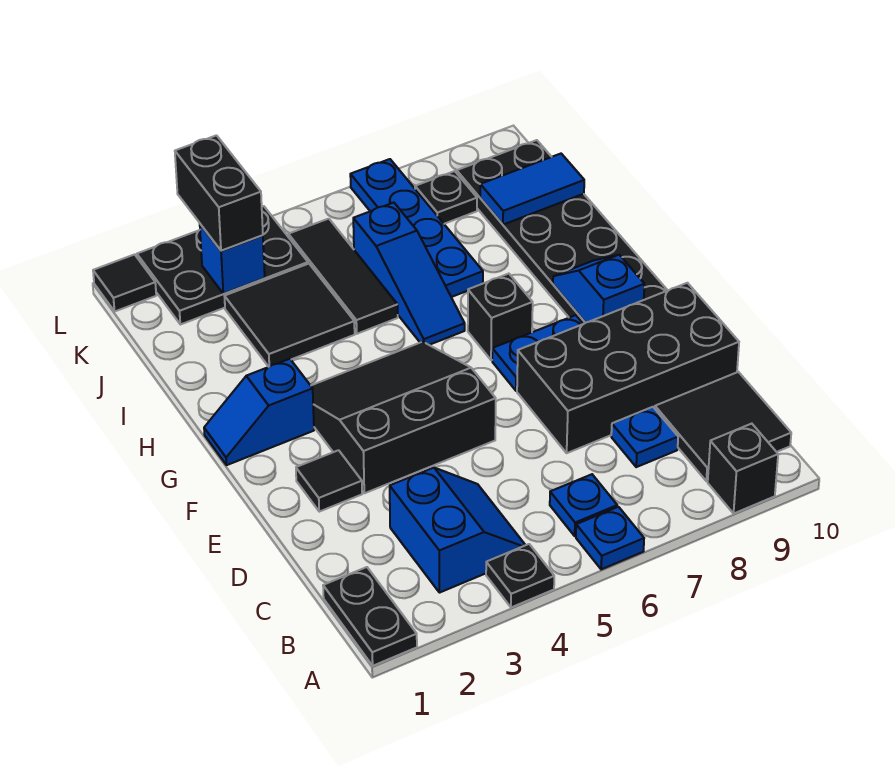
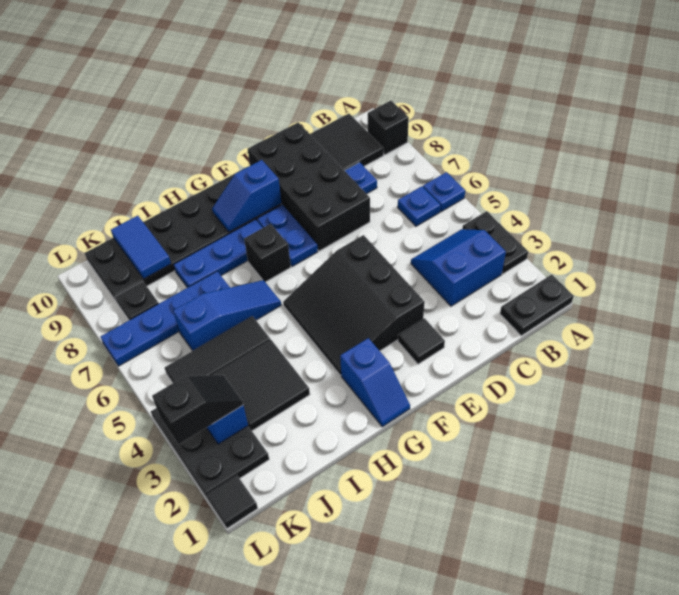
black 1x1 plate [486,544,554,607] -> black 1x2 plate [462,211,528,274]
none -> blue 1x3 plate [174,220,263,288]
black 1x2 brick [175,135,263,251] -> black 1x2 slope [152,375,243,445]

